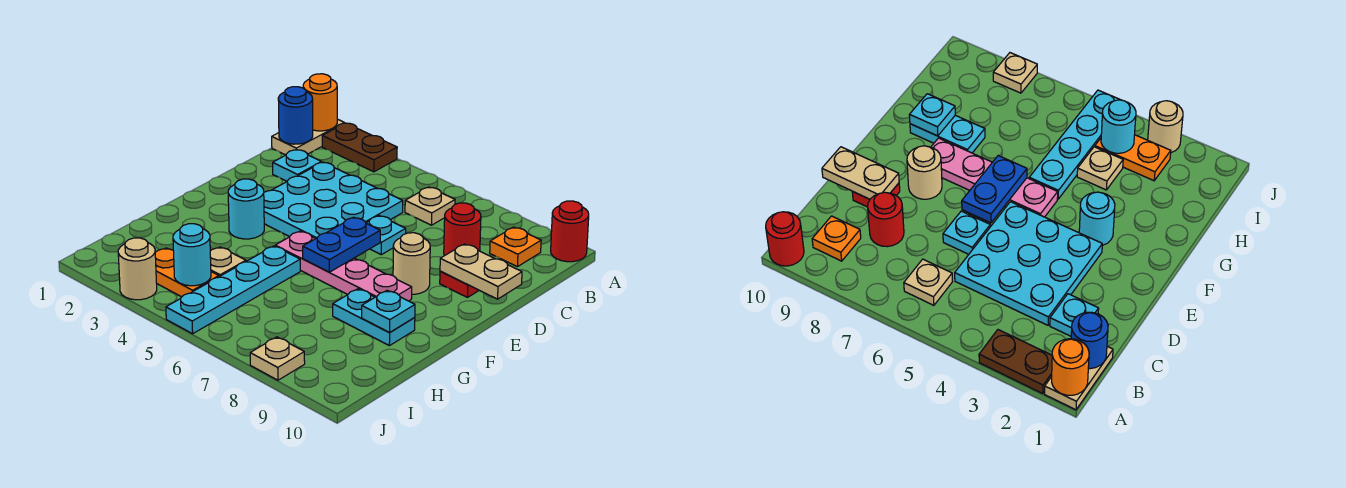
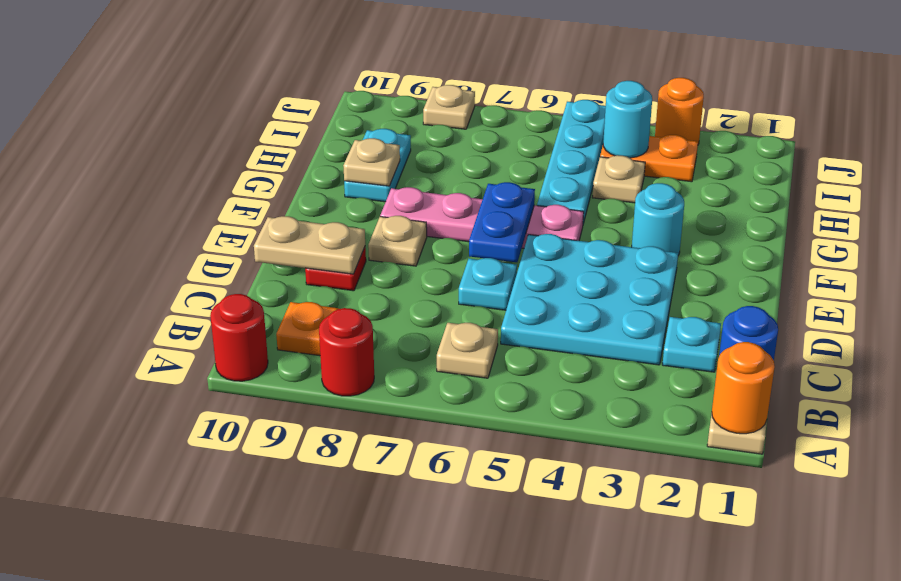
brown 1x2 plate [322,123,397,172] -> none
red 1x1 round brick [444,203,481,256] -> red 1x1 round brick moved to [319,308,374,396]
tan 1x1 round brick [393,233,430,294] -> tan 1x1 plate [368,216,427,266]
cyan 1x2 plate [333,289,415,346] -> cyan 1x2 plate turned to [344,129,411,202]
cyan 1x1 plate [362,290,415,333] -> tan 1x1 plate [343,138,400,186]
tan 1x1 round brick [118,238,157,300] -> orange 1x1 round brick [655,78,704,144]

